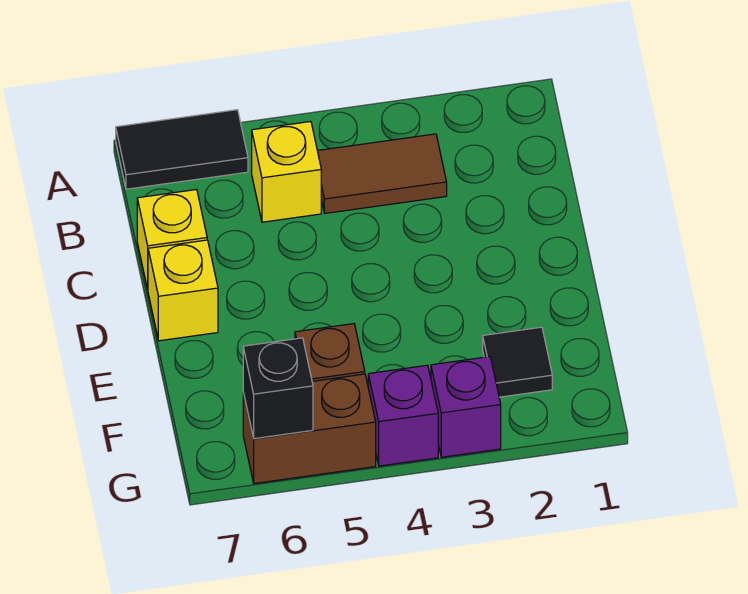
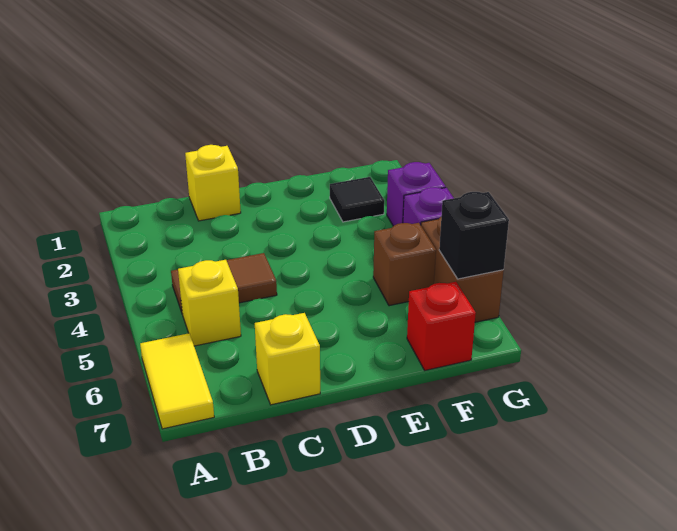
black 1x2 tile [116,110,248,189] -> yellow 1x2 tile [140,333,214,429]
brown 1x2 tile [317,134,447,213] -> brown 1x2 tile turned to [171,253,277,312]
yellow 1x1 brick [148,240,218,341] -> yellow 1x1 brick moved to [185,145,241,221]
none -> red 1x1 brick [407,282,476,370]

